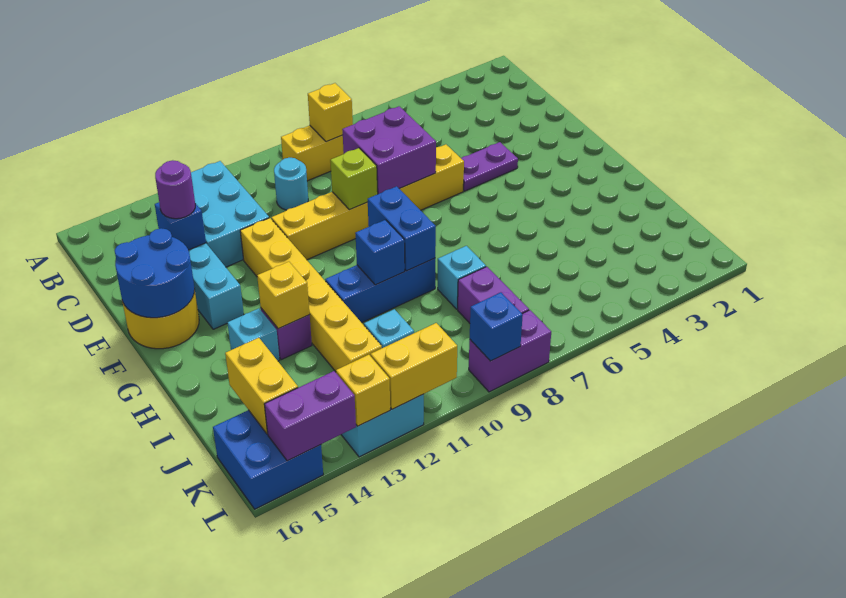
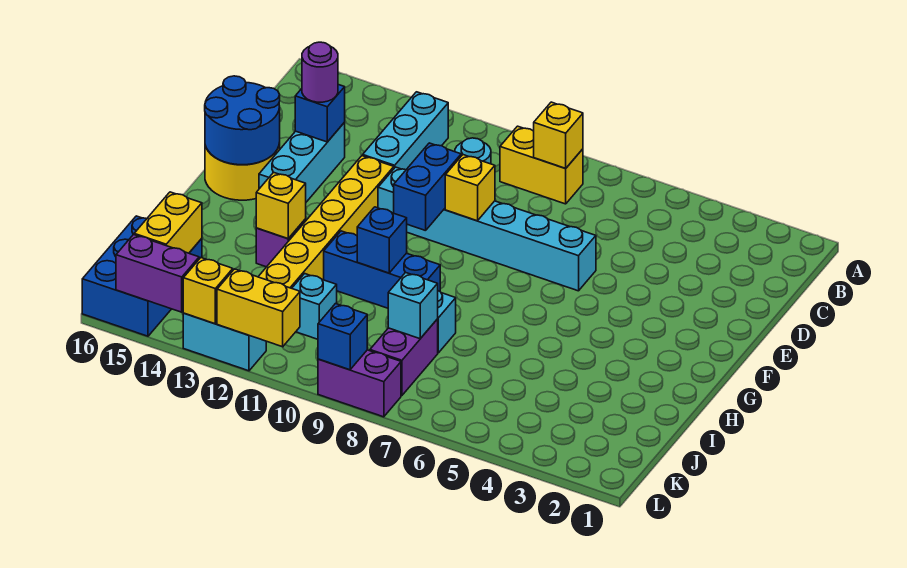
cyan 2x3 brick [191,161,269,267] -> cyan 1x3 brick [363,92,448,170]
purple 2x2 brick [342,106,436,194] -> none
purple 1x2 plate [461,142,518,191] -> none
yellow 1x6 brick [271,144,464,260] -> cyan 1x6 brick [378,167,596,291]
lime 1x1 brick [330,148,378,210] -> yellow 1x1 brick [445,155,495,221]
blue 1x2 brick [368,186,436,271] -> blue 1x2 brick moved to [394,143,461,231]
cyan 1x1 brick [228,308,280,361] -> cyan 1x1 brick moved to [388,272,438,339]
blue 2x2 brick [213,410,323,509] -> blue 2x3 brick [82,216,202,336]

